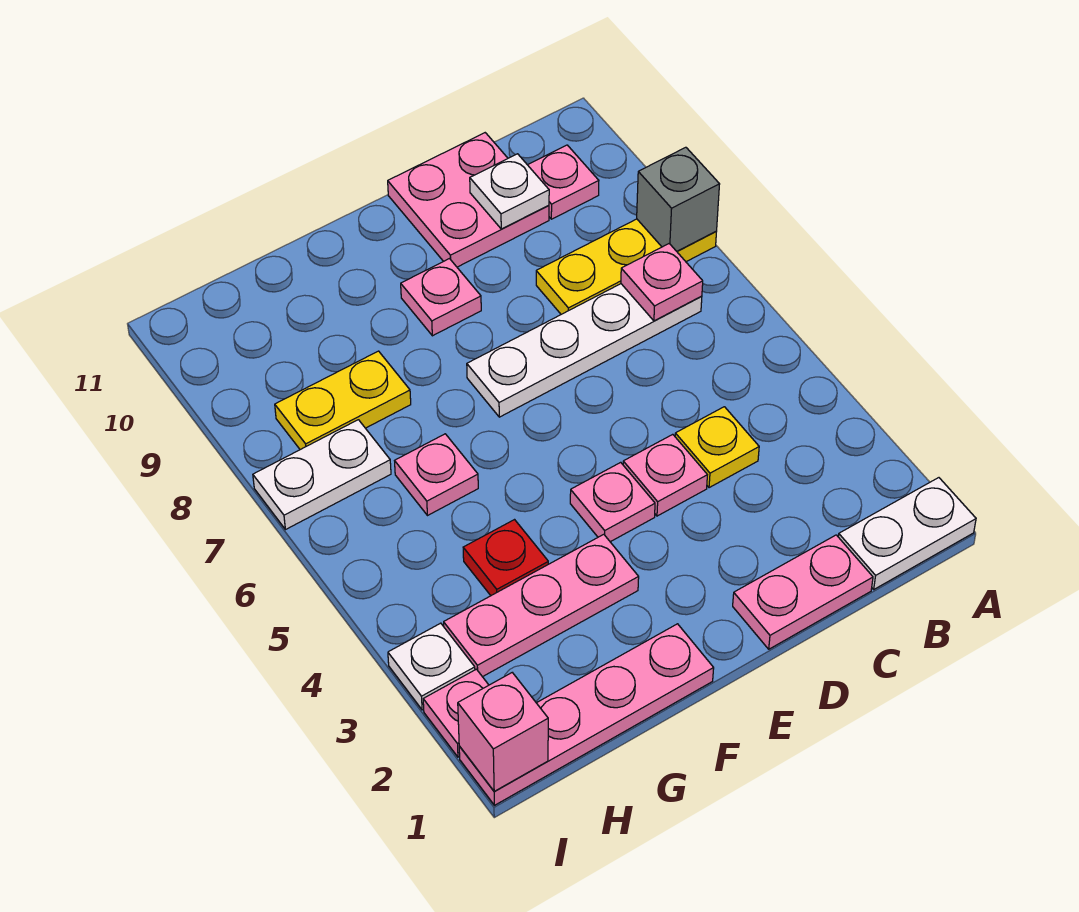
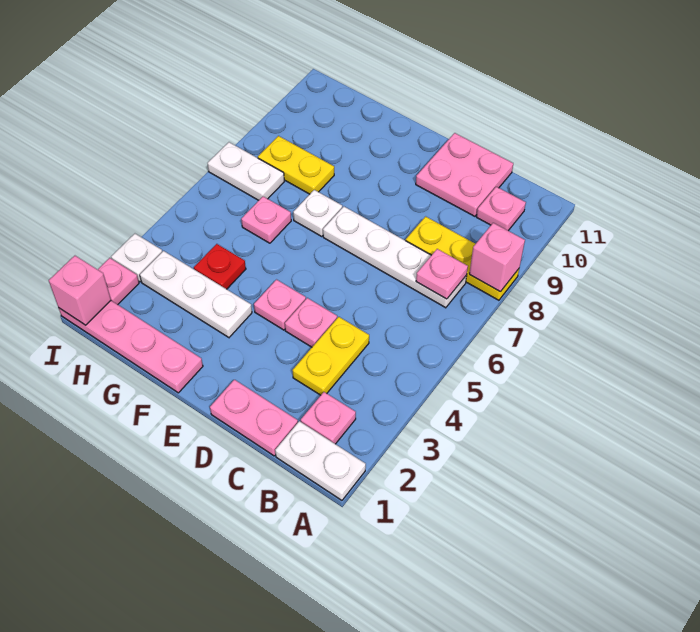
grey 1x1 brick [637,147,720,251] -> pink 1x1 brick [469,223,525,292]
yellow 1x1 plate [675,407,759,488] -> yellow 1x2 plate [292,317,369,395]
white 1x1 plate [470,154,549,229] -> white 1x1 plate moved to [293,190,342,237]
pink 1x1 plate [401,259,481,336] -> pink 1x1 plate moved to [301,392,356,444]
pink 1x3 plate [444,534,639,677] -> white 1x3 plate [140,251,252,337]

